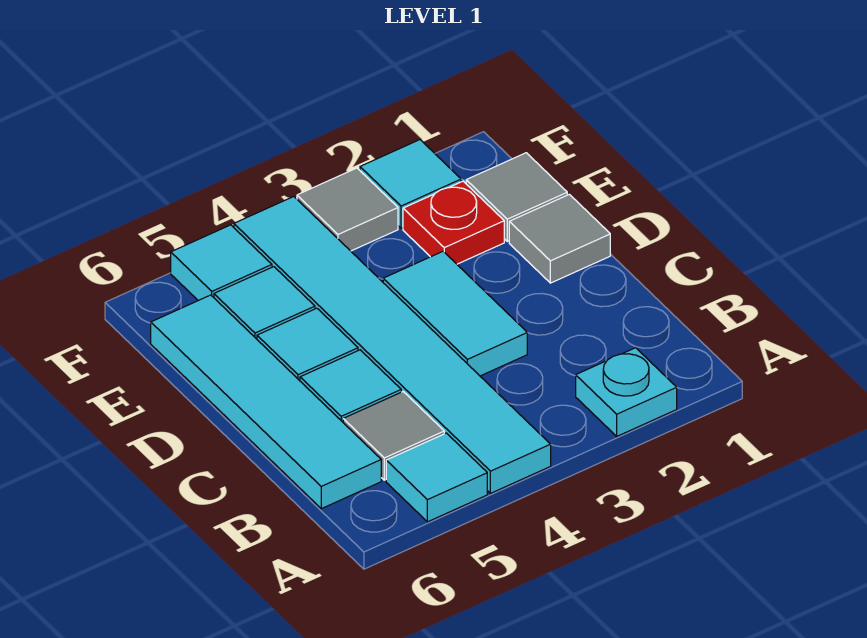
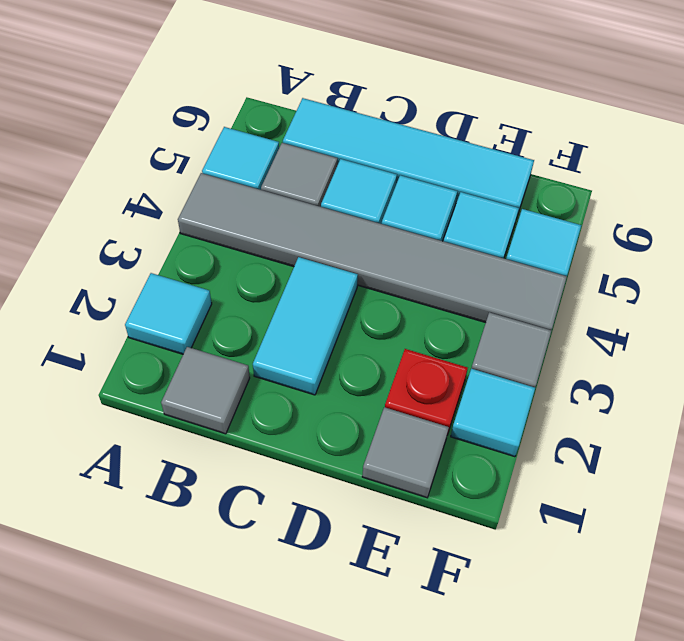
cyan 1x1 plate [576,348,677,436] -> cyan 1x1 tile [125,273,212,354]
cyan 1x6 tile [234,197,551,493] -> grey 1x6 tile [178,173,567,330]
cyan 1x2 tile [383,251,527,376] -> cyan 1x2 tile turned to [253,257,358,395]
grey 1x1 tile [509,194,610,283] -> grey 1x1 tile moved to [161,347,250,434]

